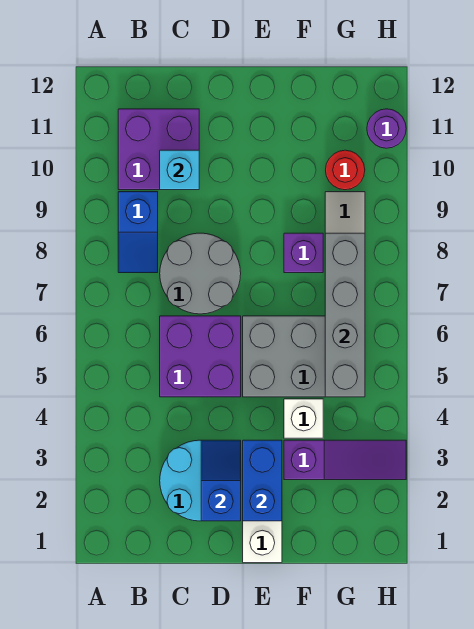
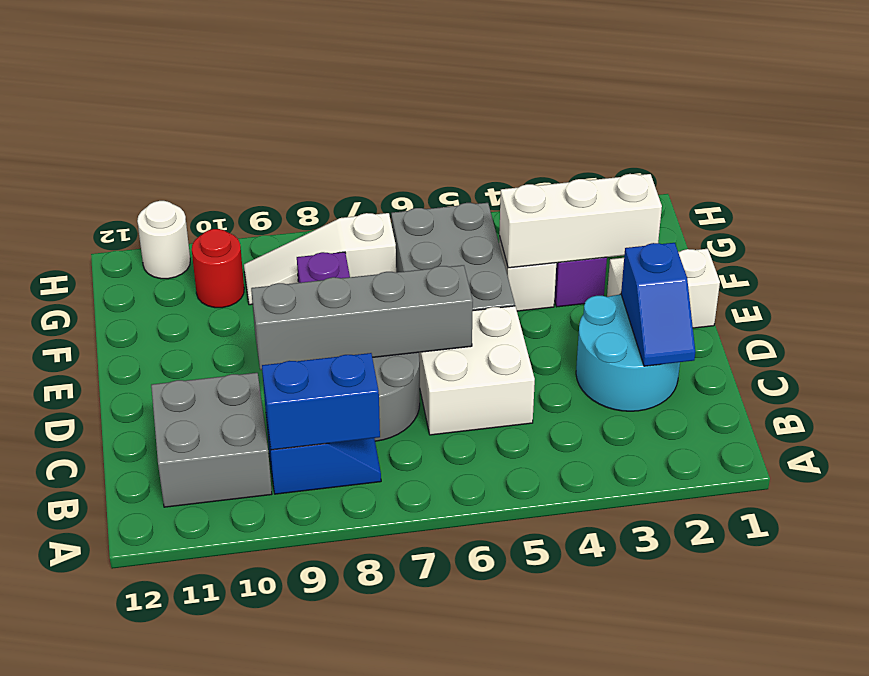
purple 2x2 brick [118,109,199,190] -> grey 2x2 brick [151,373,272,507]
purple 2x2 brick [160,316,241,397] -> white 2x2 brick [419,306,535,435]
cyan 1x1 brick [160,150,199,190] -> none
blue 1x2 slope [201,440,241,521] -> blue 1x2 slope turned to [621,243,695,366]
blue 1x2 brick [243,440,282,521] -> blue 1x2 brick moved to [262,353,380,450]
none -> white 1x3 brick [499,174,662,268]
grey 1x4 brick [325,233,365,397] -> grey 1x4 brick moved to [251,265,473,370]
purple 1x1 round brick [367,109,406,148] -> white 1x1 round brick [137,201,190,279]

